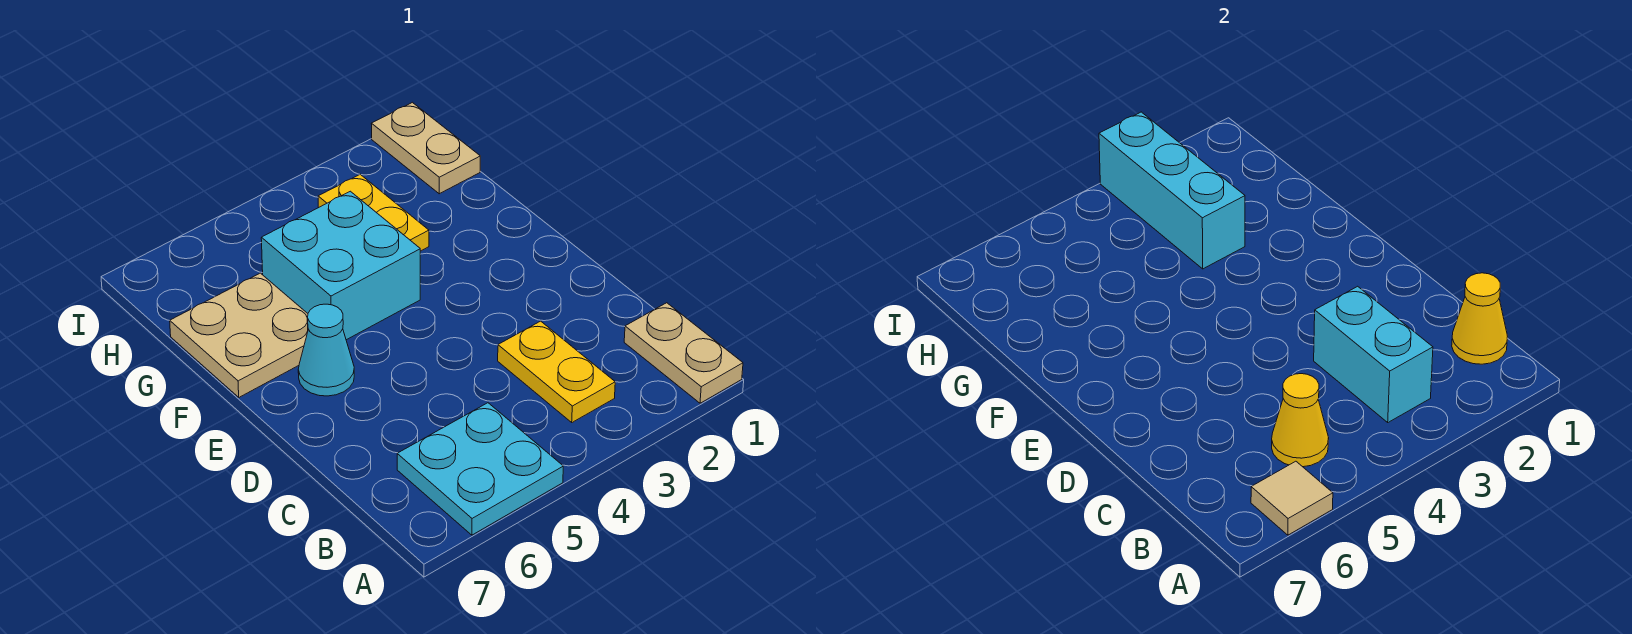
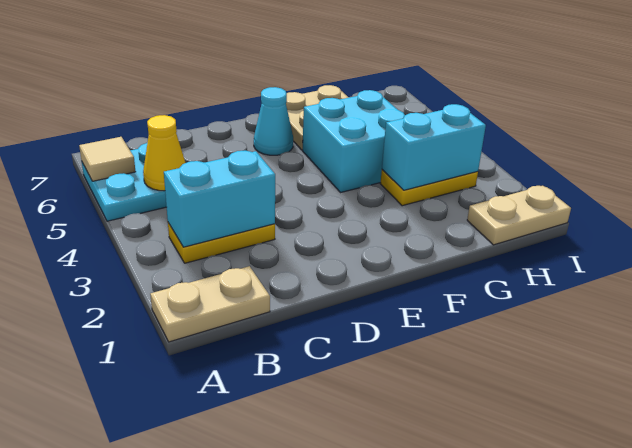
yellow 1x1 cone [1452,273,1507,364] -> none
cyan 1x3 brick [1099,112,1245,269] -> cyan 1x2 brick [382,104,486,190]

